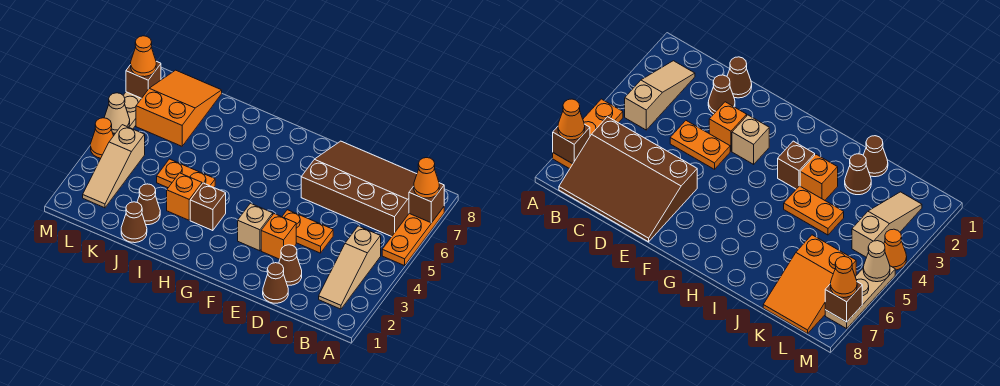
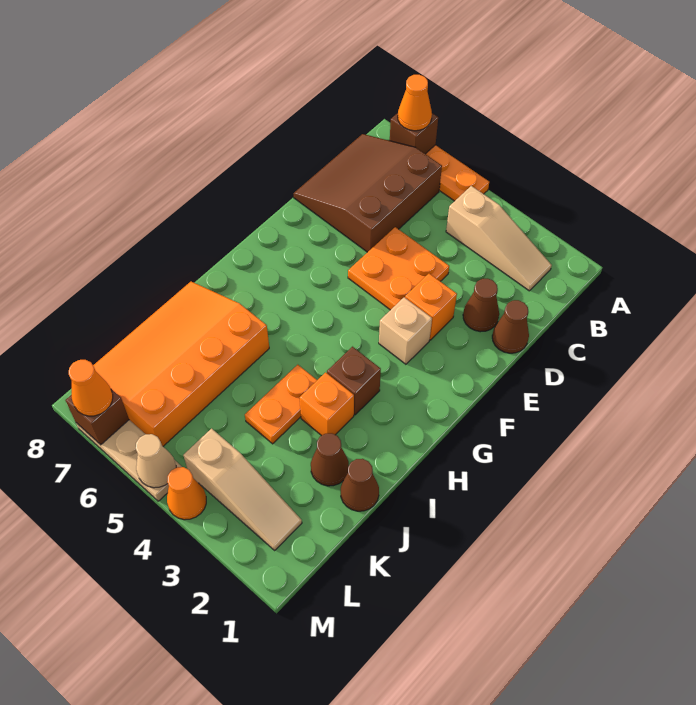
brown 3x4 slope [301,141,417,237] -> brown 3x3 slope [294,134,442,252]
orange 1x2 plate [282,210,333,253] -> orange 2x2 plate [348,227,449,310]
orange 2x3 slope [136,70,222,146] -> orange 3x4 slope [93,282,269,446]

